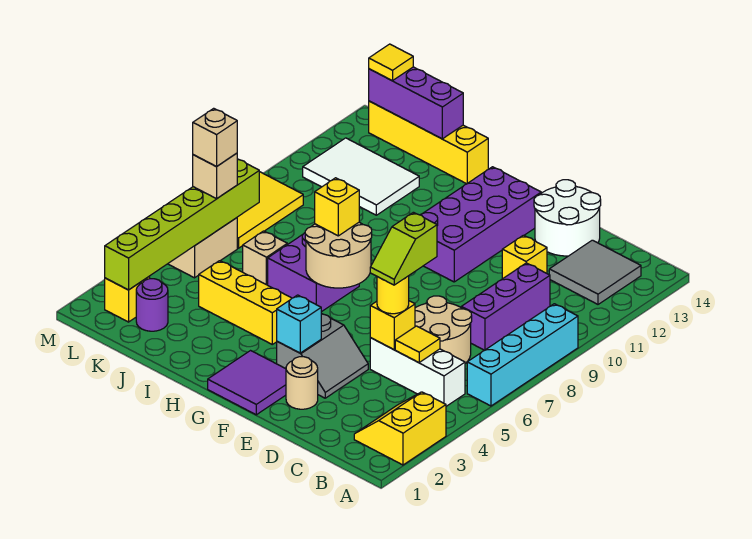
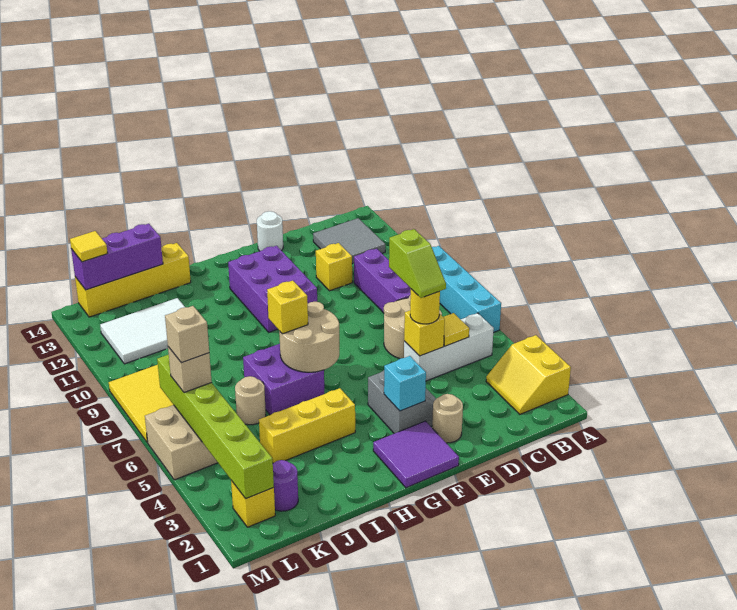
white 2x2 round brick [534,180,601,256] -> white 1x1 round brick [257,211,283,251]
purple 2x4 brick [421,167,541,282] -> purple 2x3 brick [228,246,317,332]
tan 1x1 brick [243,231,287,285] -> tan 1x1 round brick [235,376,266,425]

